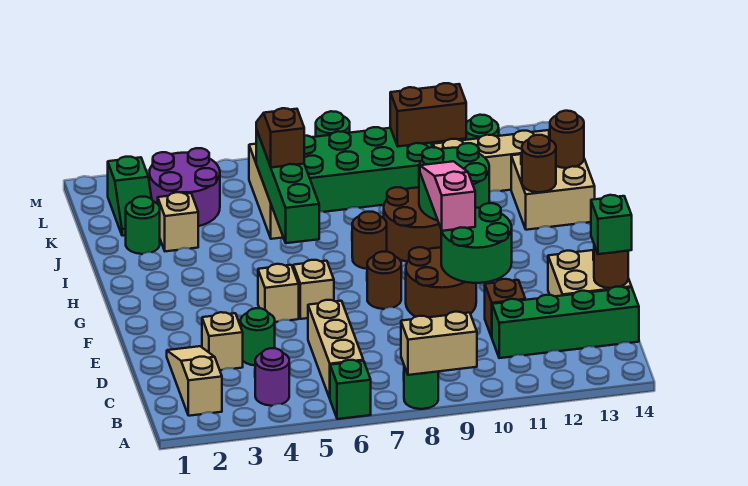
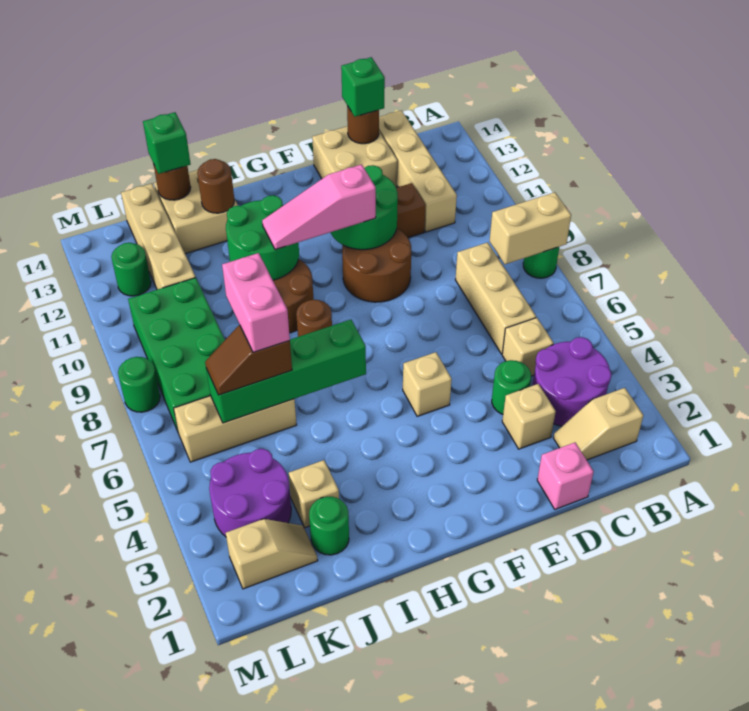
green 1x1 brick [330,360,371,419] -> green 1x1 brick moved to [143,112,190,174]
tan 1x2 brick [401,312,477,375] -> tan 1x2 brick turned to [489,192,571,264]
tan 1x3 slope [167,346,222,416] -> tan 1x2 slope [554,388,643,460]
purple 1x1 round brick [255,348,289,406] -> purple 2x2 round brick [533,337,612,426]
tan 1x3 brick [308,300,363,398] -> tan 1x3 brick turned to [455,242,536,354]
green 1x4 brick [492,287,639,358] -> tan 1x4 brick [379,111,457,232]
none -> pink 1x1 brick [537,443,594,509]
tan 1x1 brick [293,260,334,319] -> tan 1x1 brick moved to [502,318,554,376]
brown 1x1 round brick [367,252,401,309] -> none
none -> pink 1x2 brick [222,253,290,353]
green 1x2 slope [108,157,152,236] -> tan 1x2 slope [226,519,318,589]
brown 1x2 brick [390,83,466,146] -> none

